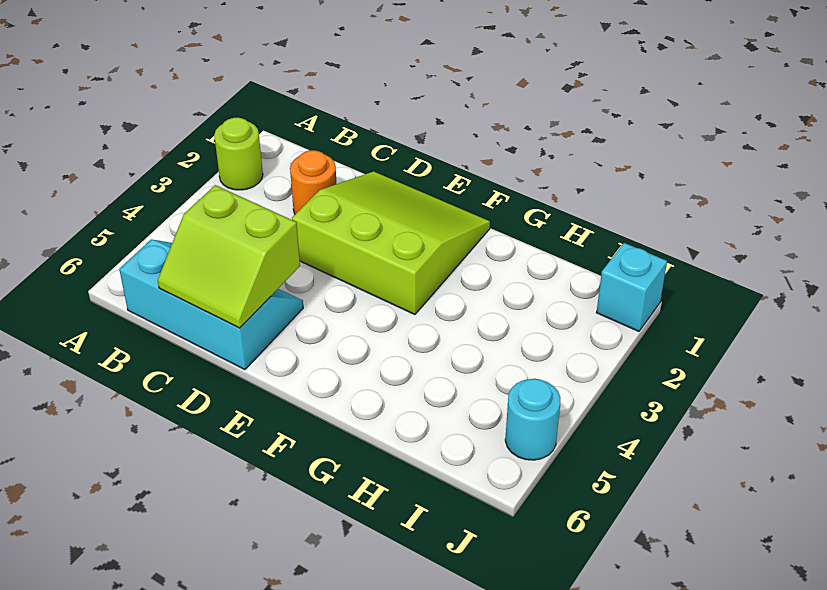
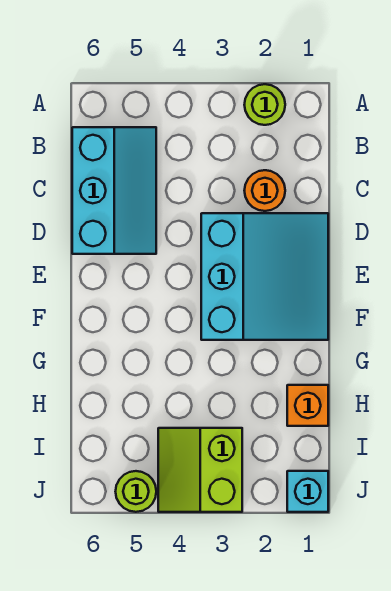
lime 2x2 slope [158,185,300,328] -> lime 2x2 slope moved to [158,428,242,512]
lime 3x3 slope [292,171,490,315] -> cyan 3x3 slope [201,213,328,340]
none -> orange 1x1 brick [287,385,328,426]
cyan 1x1 round brick [505,379,561,460] -> lime 1x1 round brick [116,471,156,512]

